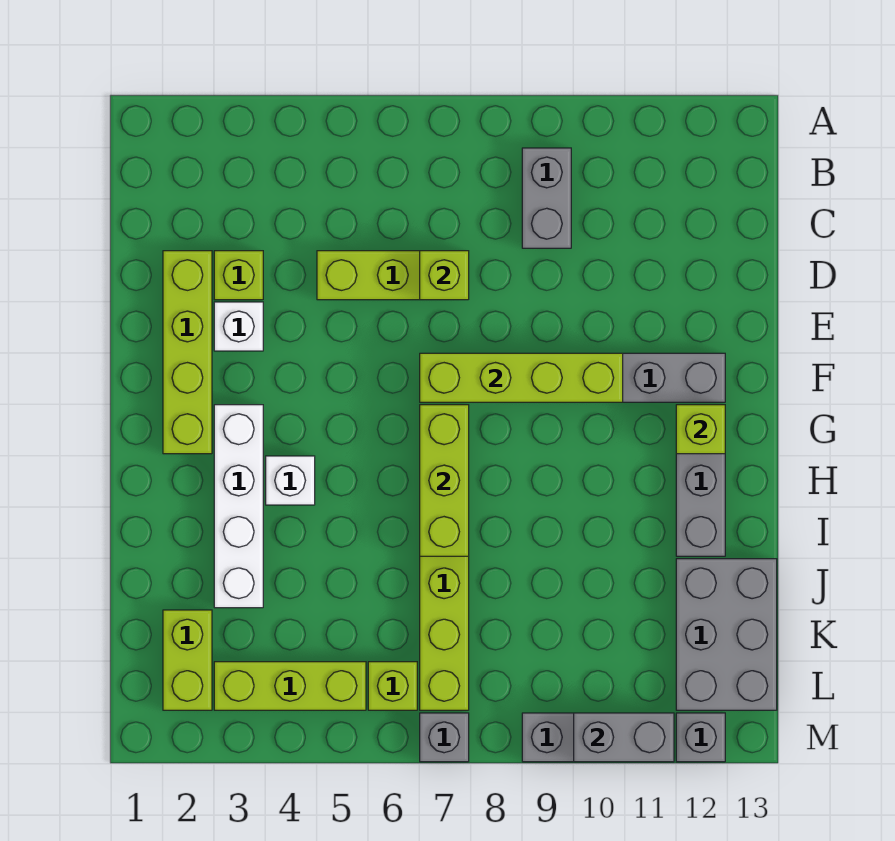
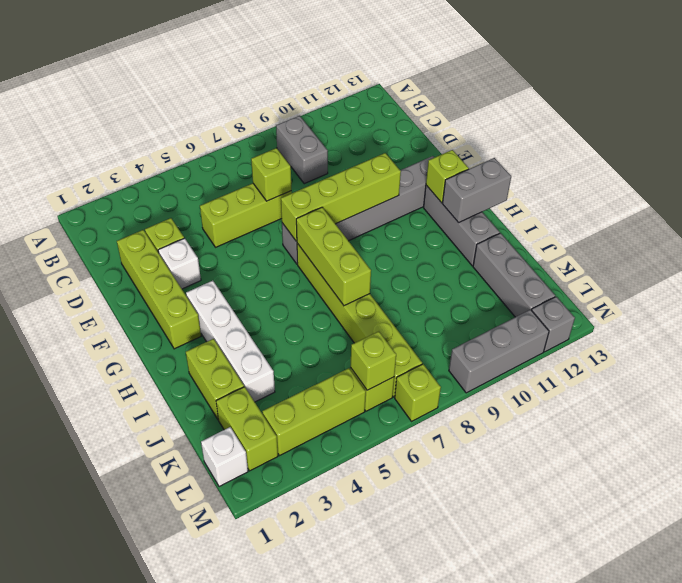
white 1x1 brick [266,456,315,505] -> white 1x1 brick moved to [201,427,248,487]
none -> lime 1x2 brick [185,339,244,420]
grey 2x3 brick [676,559,777,710] -> grey 1x3 brick [473,233,555,317]
none -> lime 1x1 brick [350,331,396,390]
grey 1x1 brick [420,713,469,762] -> lime 1x1 brick [395,364,441,421]
grey 1x2 brick [574,713,674,762] -> grey 1x2 brick moved to [442,158,511,223]

